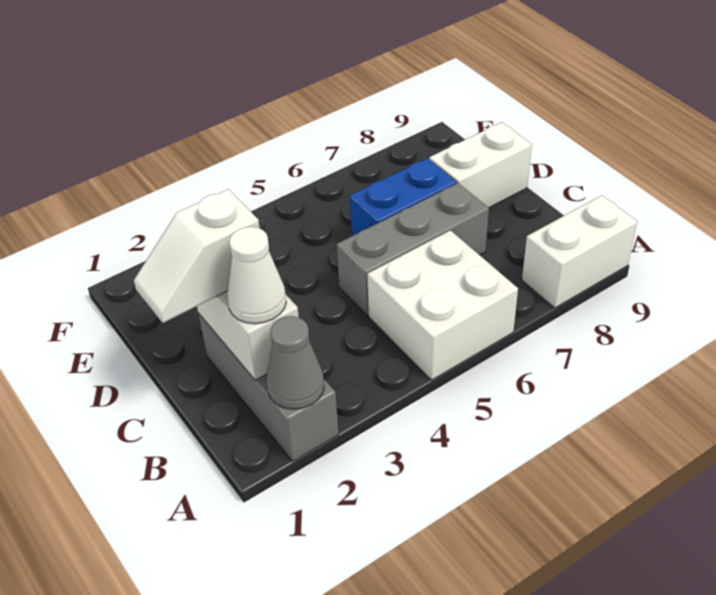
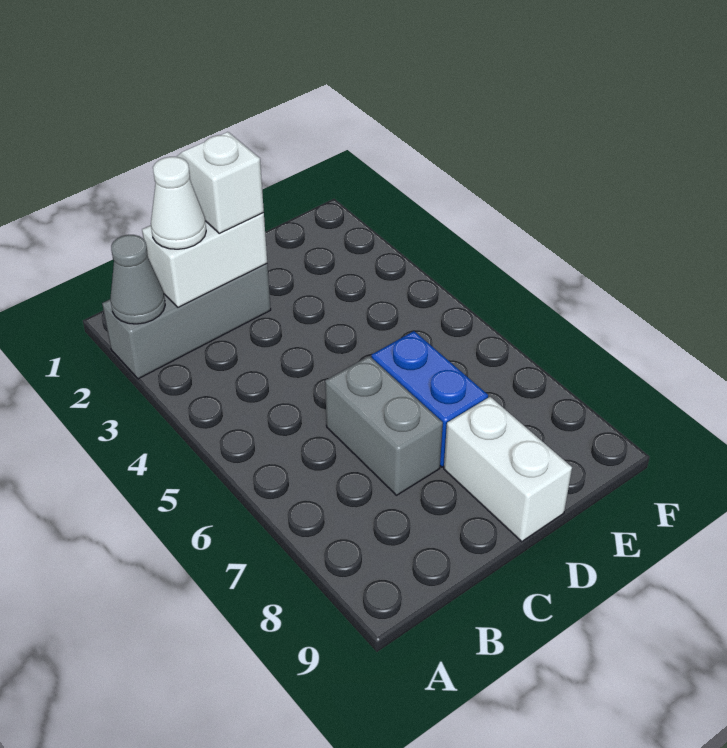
white 2x2 brick [367,230,518,380] -> none
white 1x2 brick [522,195,637,308] -> none
grey 1x3 brick [337,183,489,316] -> grey 1x2 brick [325,356,443,495]

